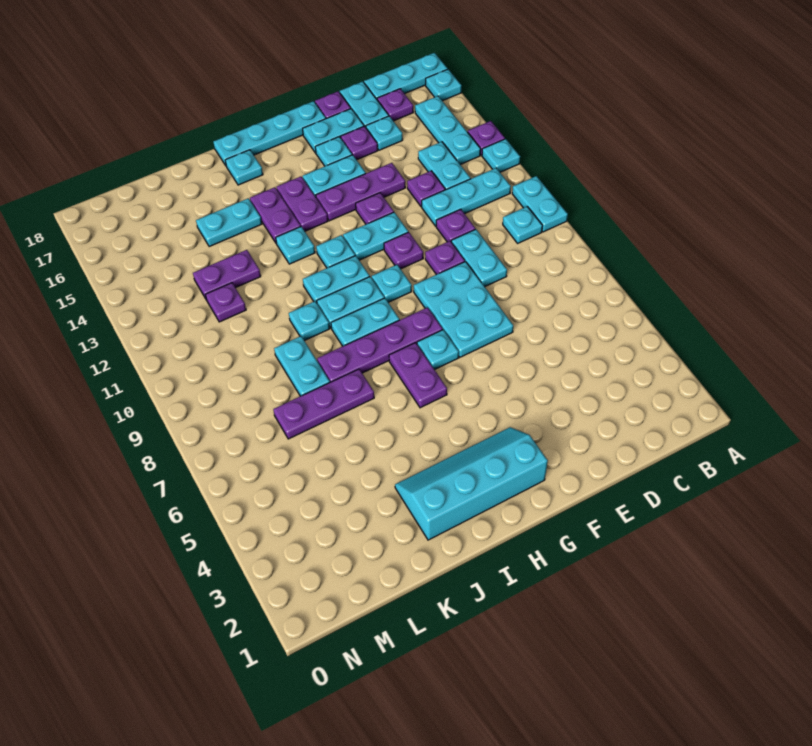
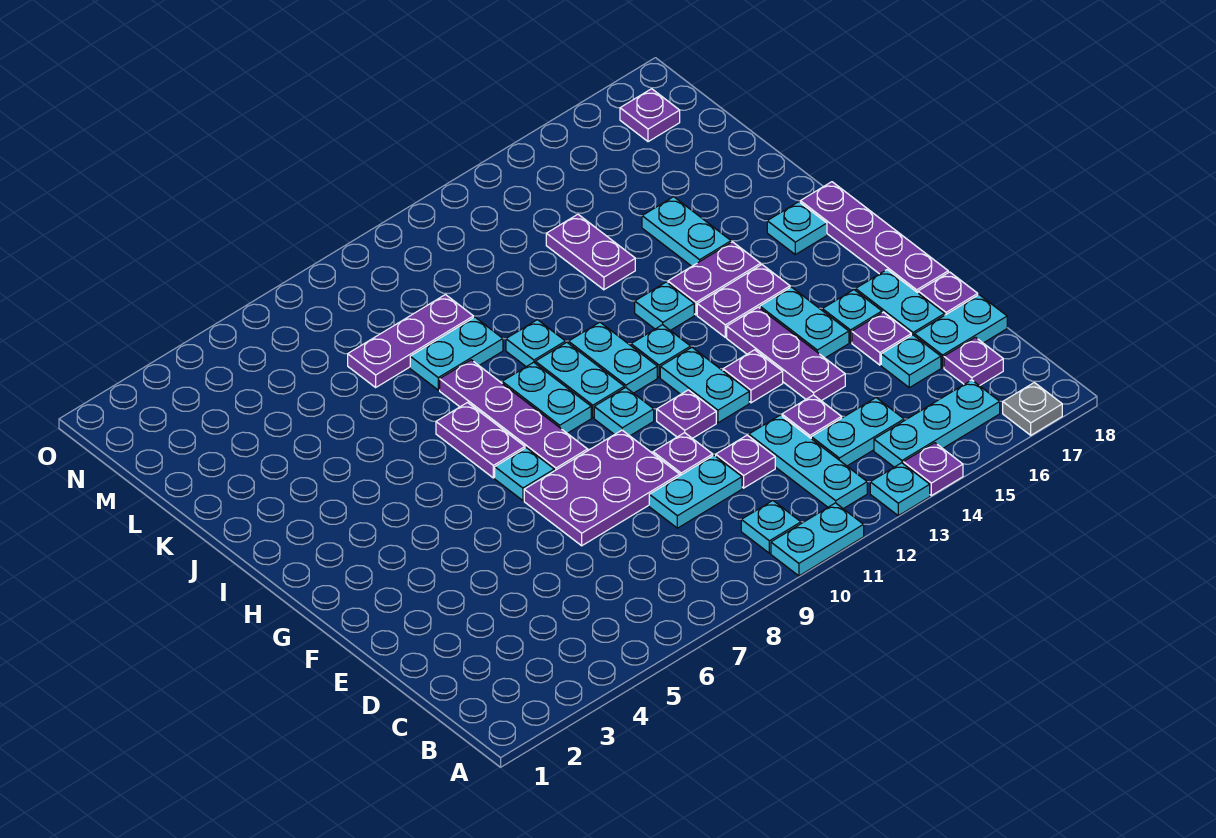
cyan 1x1 plate [426,69,461,101] -> grey 1x1 plate [1003,383,1062,435]
cyan 1x3 plate [364,53,448,99] -> none
cyan 2x3 plate [414,262,513,357] -> purple 2x3 plate [524,430,680,546]
cyan 1x4 plate [213,101,326,166] -> purple 1x4 plate [800,182,948,293]
cyan 2x4 slope [395,427,548,540] -> none
purple 1x2 plate [389,343,447,408] -> purple 1x2 plate turned to [436,403,525,478]
purple 1x3 plate [273,369,374,439] -> purple 1x3 plate turned to [348,295,473,387]
purple 1x1 plate [205,283,246,322] -> purple 1x1 plate moved to [620,89,680,142]

